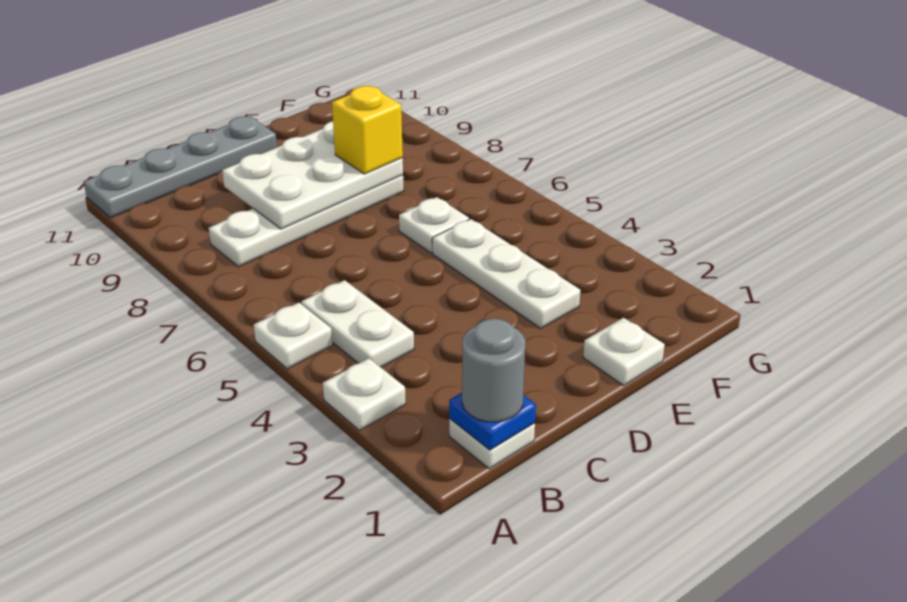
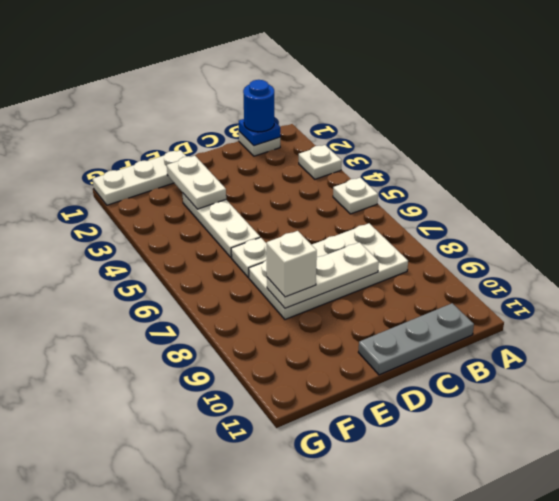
grey 1x4 plate [84,116,277,218] -> grey 1x3 plate [358,303,474,375]
grey 1x1 round brick [462,319,526,422] -> blue 1x1 round brick [243,80,274,132]
white 1x2 plate [301,280,414,367] -> white 1x2 plate moved to [167,156,226,209]
white 1x4 plate [209,175,404,267] -> white 2x4 plate [249,223,408,319]
white 2x3 plate [222,121,403,229] -> white 1x3 plate [267,242,379,308]
white 1x1 plate [583,318,665,385] -> white 1x3 plate [93,150,187,205]
yellow 1x1 brick [332,86,403,174] -> white 1x1 brick [267,231,317,297]

